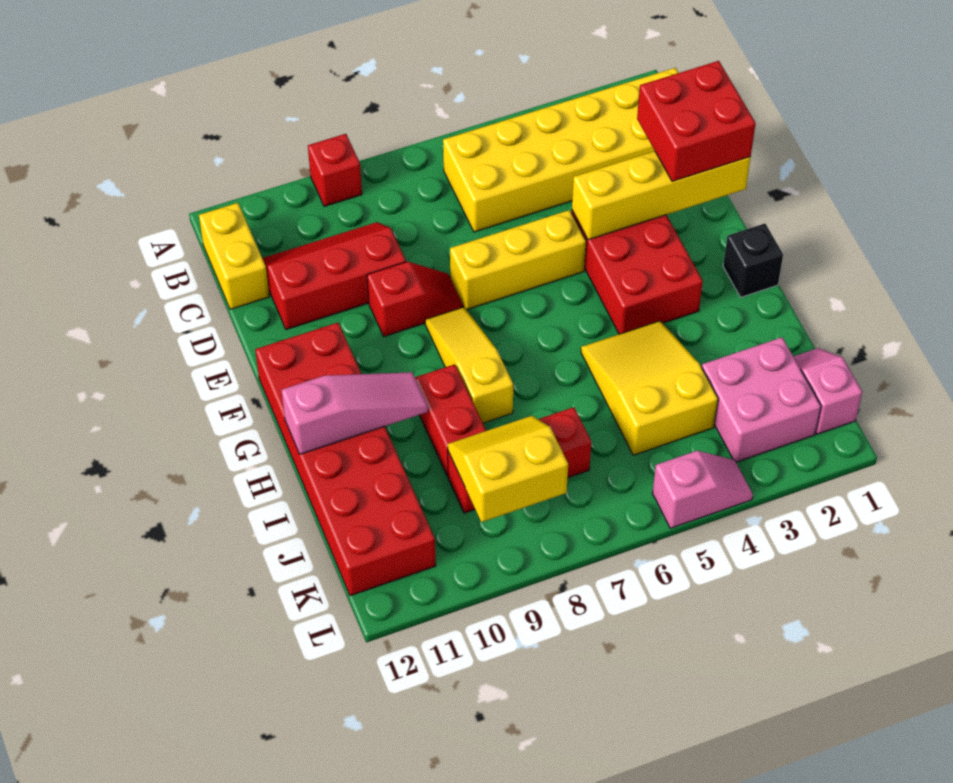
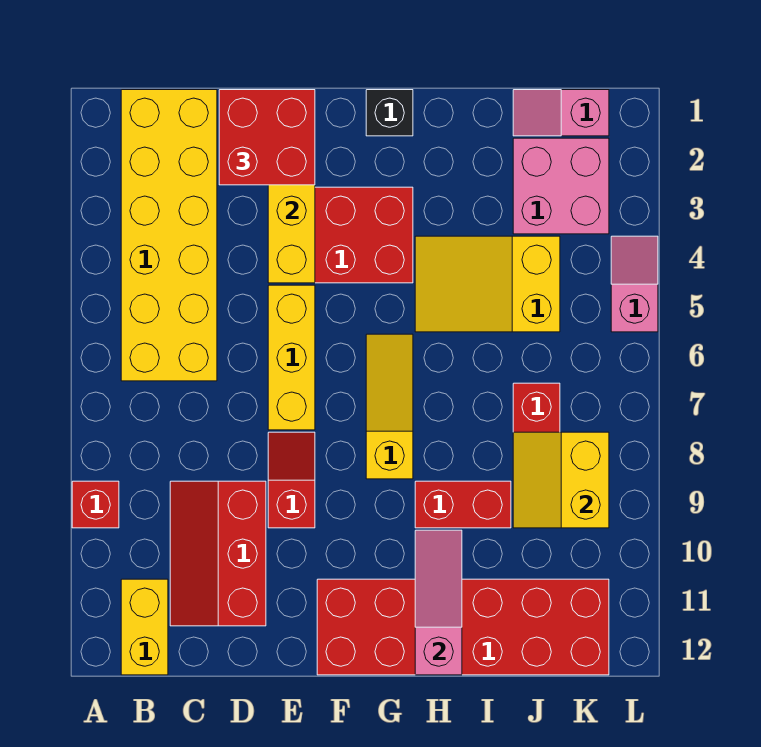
yellow 1x2 brick [199,203,269,309] -> yellow 1x2 brick turned to [121,579,168,675]
yellow 1x3 slope [425,307,513,423] -> yellow 1x3 slope turned to [366,334,413,479]

